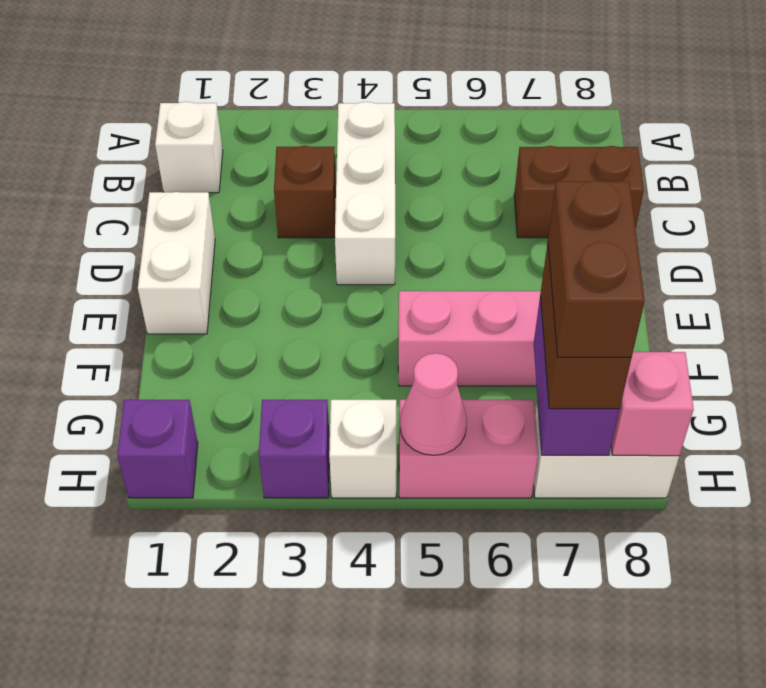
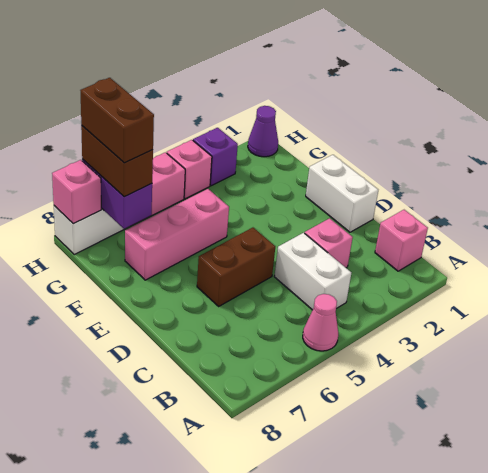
white 1x1 brick [155,102,223,193] -> pink 1x1 brick [375,210,428,271]
white 1x3 brick [335,102,395,285] -> white 1x2 brick [274,233,351,310]
brown 1x1 brick [274,146,336,238] -> pink 1x1 brick [305,218,353,268]
brown 1x2 brick [514,146,644,238] -> brown 1x2 brick moved to [197,228,275,306]
purple 1x1 brick [117,400,198,498] -> purple 1x1 cone [248,106,278,157]
white 1x1 brick [329,400,397,498] -> pink 1x1 brick [167,140,212,199]
pink 1x1 cone [400,353,467,455] -> pink 1x1 cone moved to [303,294,338,351]

